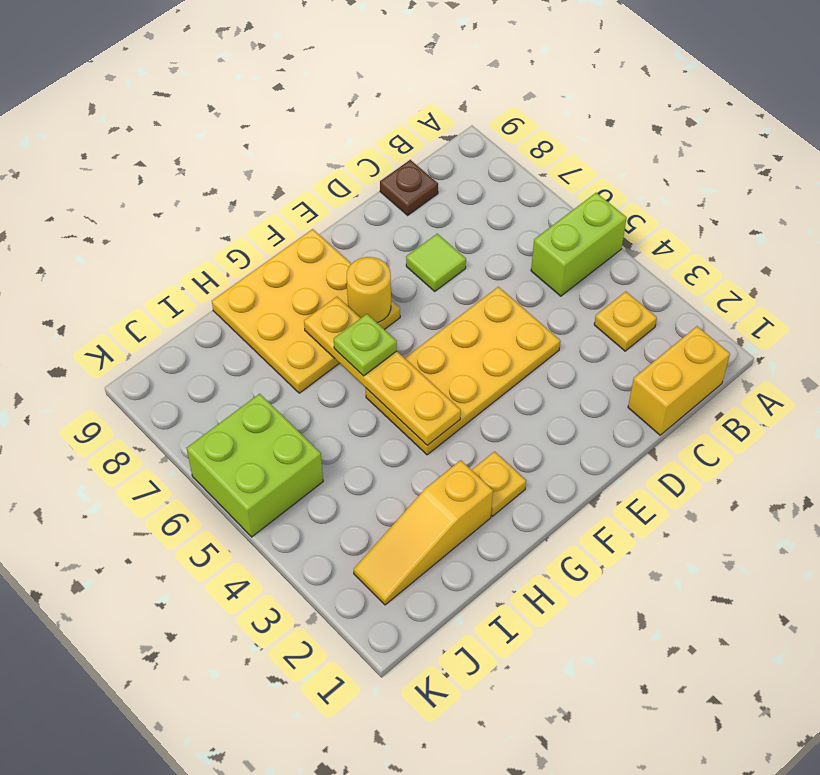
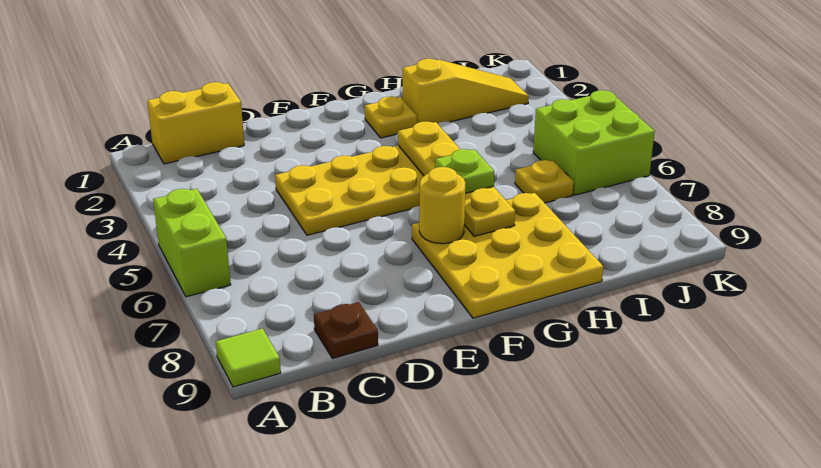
lime 1x2 brick [531,193,627,296] -> lime 1x2 brick turned to [153,189,231,297]
yellow 1x1 plate [594,292,657,351] -> yellow 1x1 plate moved to [515,160,574,203]
lime 1x1 tile [406,234,466,291] -> lime 1x1 tile moved to [216,328,281,387]

